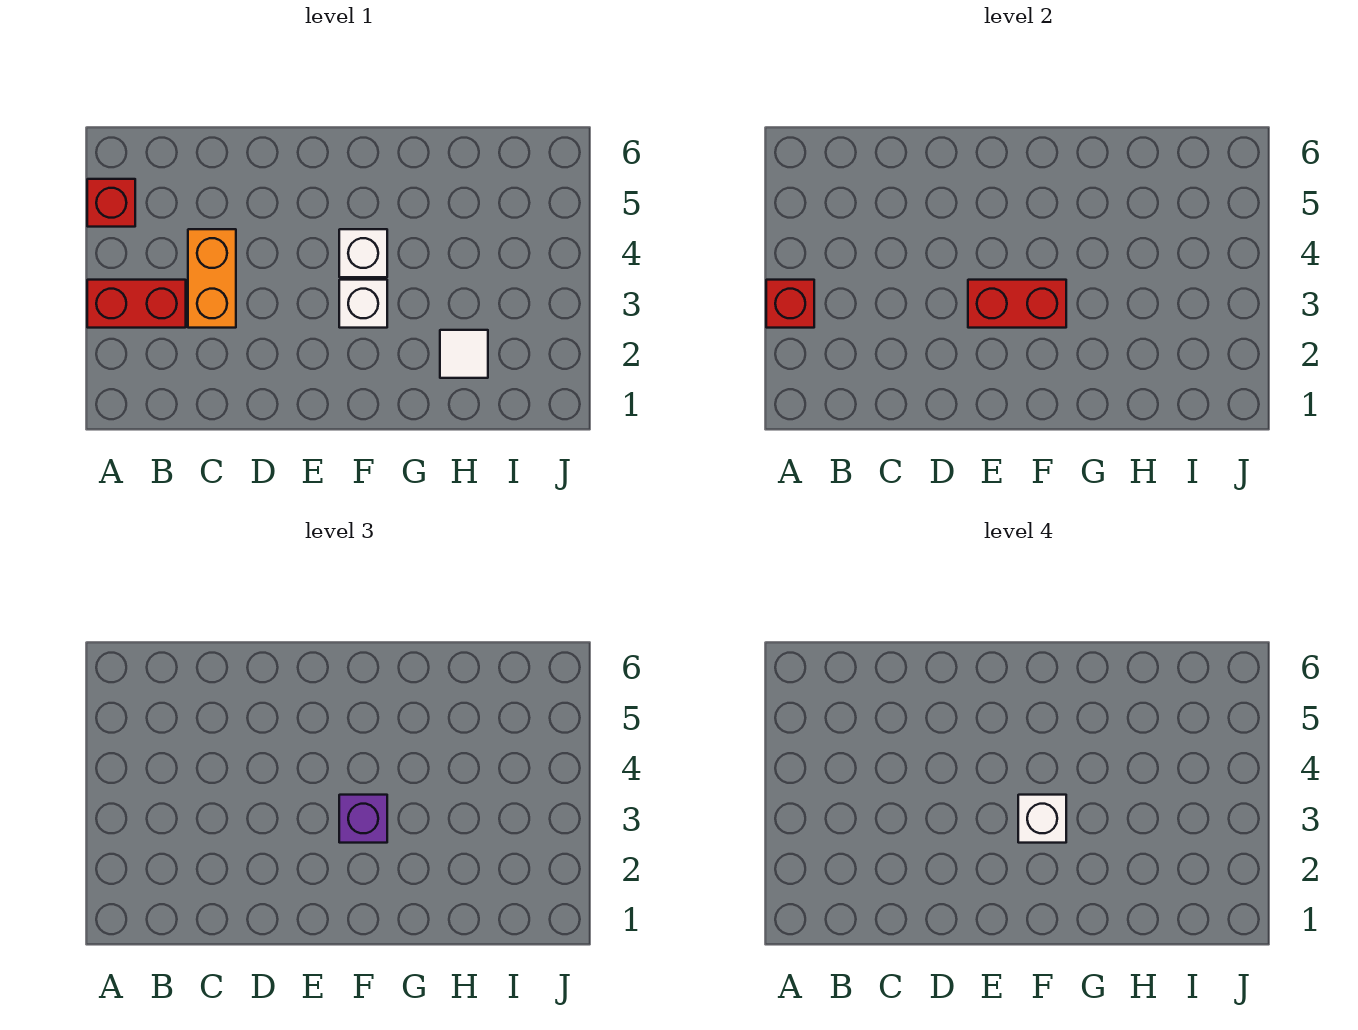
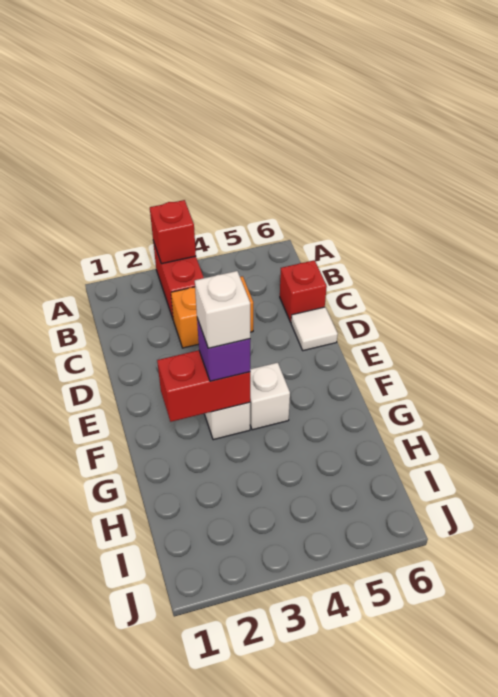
red 1x1 brick [87,179,135,227] -> red 1x1 brick moved to [280,260,327,322]
red 1x2 brick [968,280,1066,328] -> red 1x2 brick turned to [157,350,250,422]
white 1x1 tile [440,330,488,378] -> white 1x1 tile moved to [291,307,338,351]

